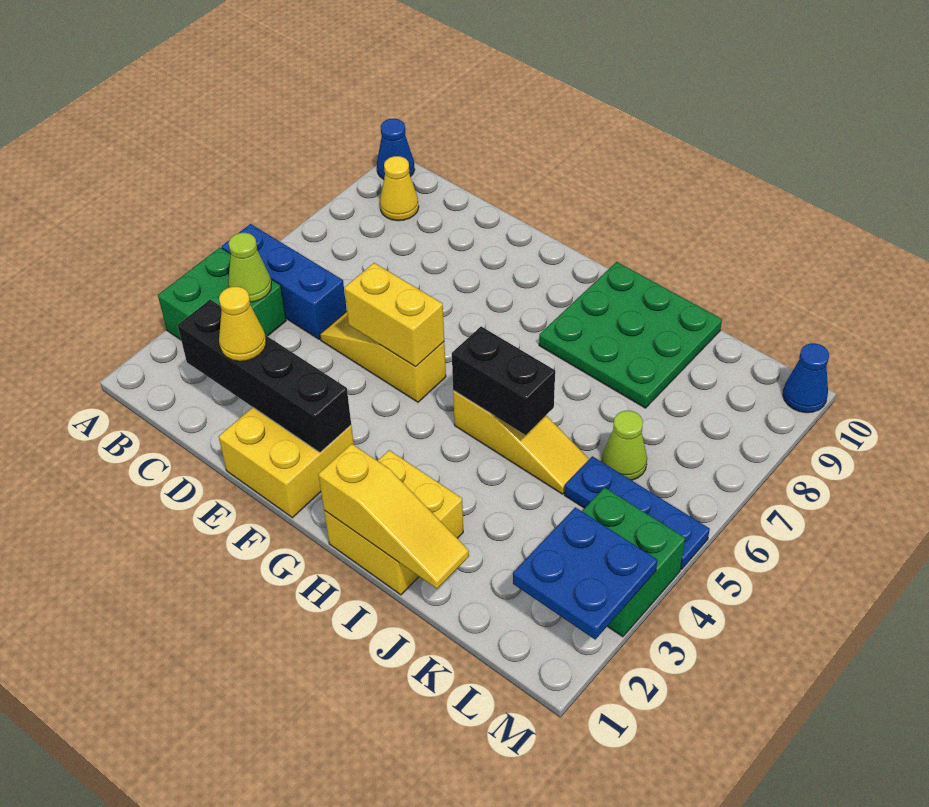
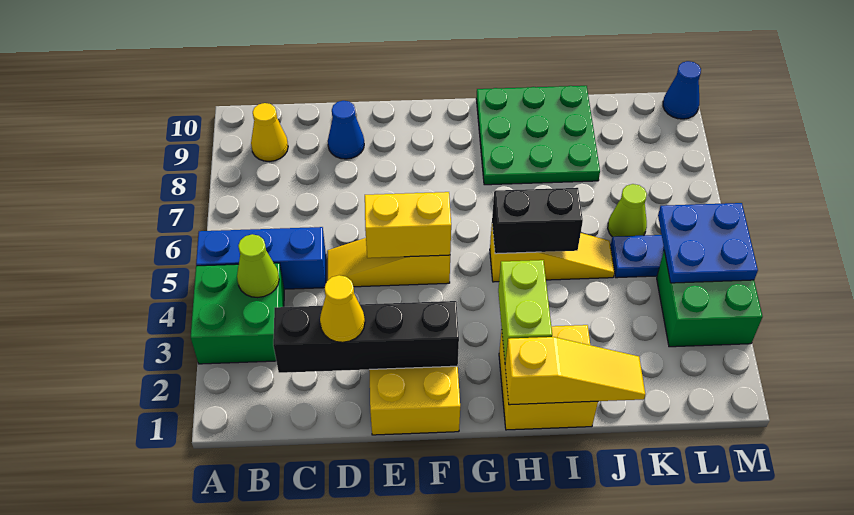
blue 1x1 cone [377,119,415,179] -> blue 1x1 cone moved to [328,101,364,159]
none -> lime 1x2 brick [498,260,552,363]
blue 2x2 plate [513,507,658,639] -> blue 2x2 plate moved to [658,203,758,283]

